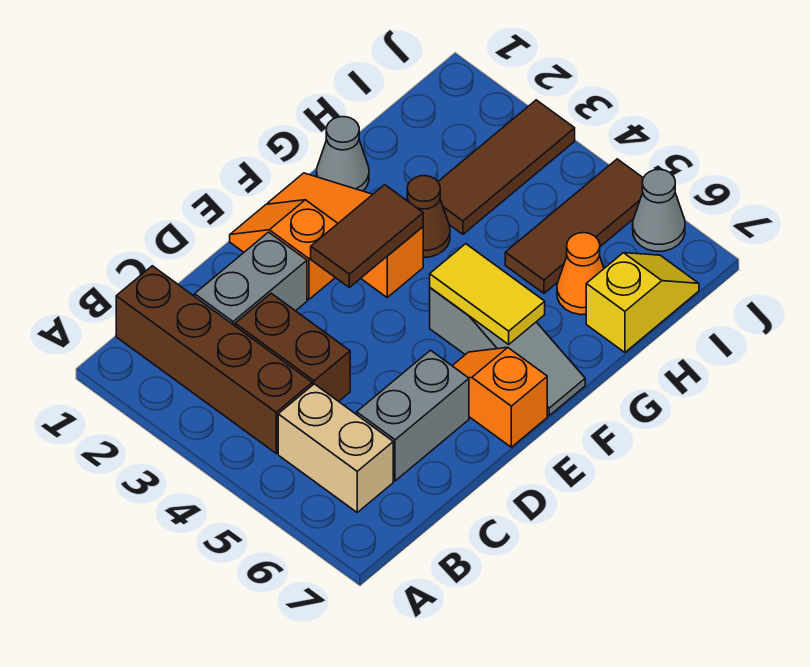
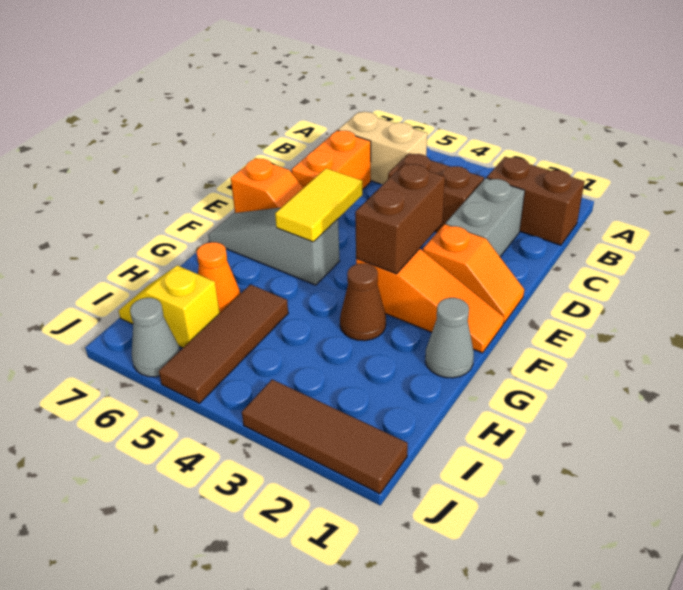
brown 1x4 brick [116,266,312,453] -> brown 1x2 brick [487,157,585,245]
grey 1x2 brick [357,350,469,481] -> orange 1x2 brick [291,130,371,190]
brown 1x2 tile [311,185,423,287] -> brown 1x2 brick [355,164,445,274]
yellow 1x2 tile [430,244,545,344] -> yellow 1x2 tile turned to [275,168,362,242]
brown 1x3 tile [438,100,575,234] -> brown 1x3 tile turned to [242,380,408,494]
yellow 1x2 slope [586,253,699,352] -> yellow 1x2 slope turned to [119,265,220,348]

